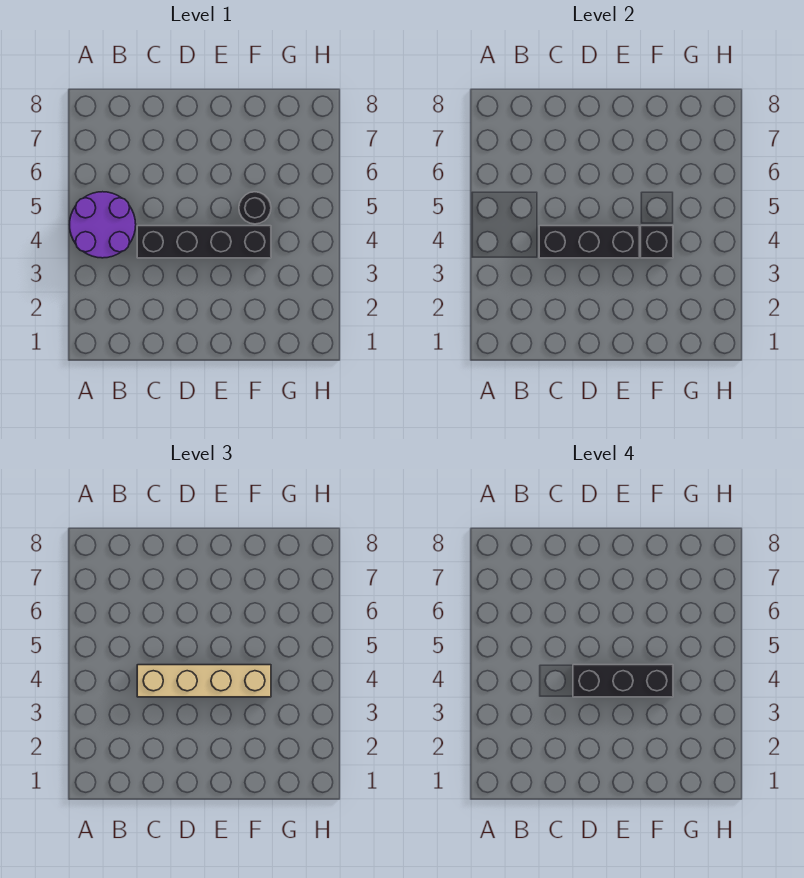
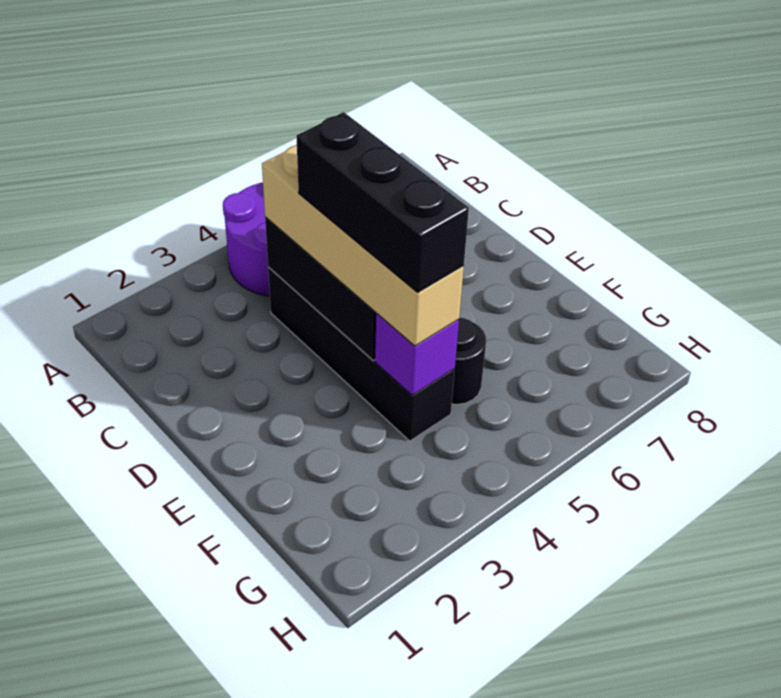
black 1x1 brick [641,226,673,258] -> purple 1x1 brick [375,313,459,396]

